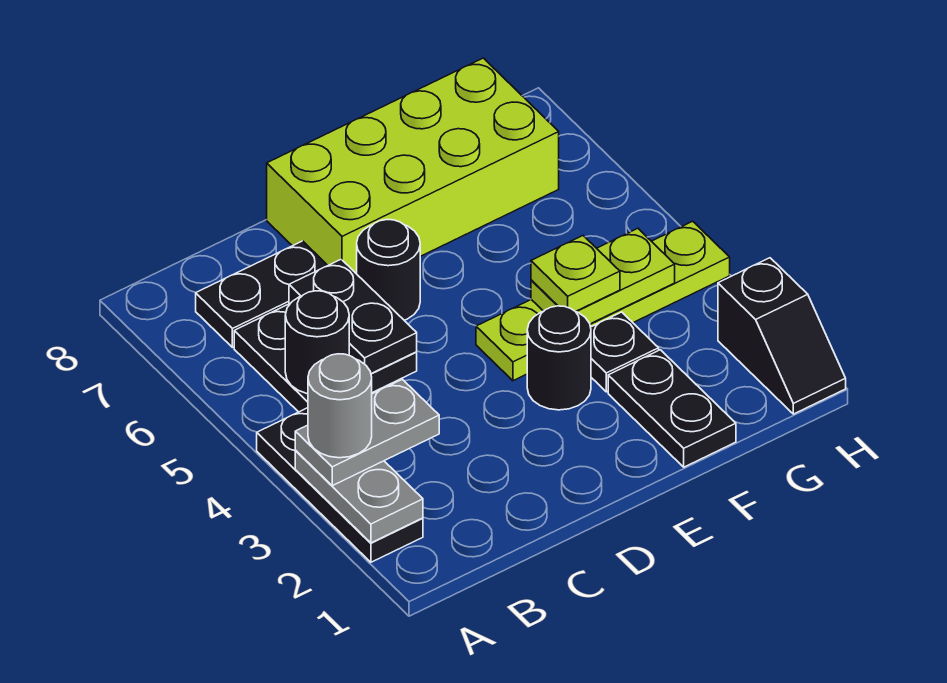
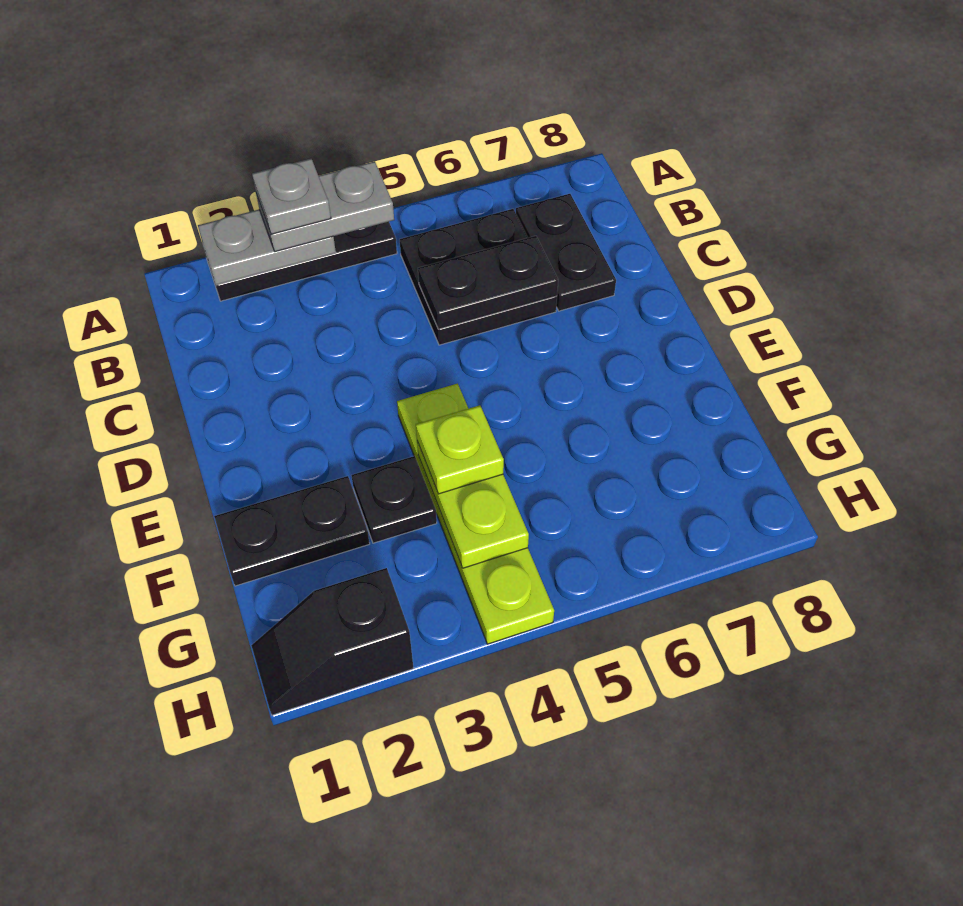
grey 1x2 plate [295,379,439,486] -> grey 1x2 plate turned to [256,161,394,252]
grey 1x1 round brick [308,354,372,458] -> grey 1x1 plate [252,159,331,234]
black 1x1 round brick [285,291,349,394] -> none
black 1x1 round brick [357,220,420,320] -> none
lime 2x4 brick [267,58,559,274] -> none
black 1x1 round brick [527,306,591,410] -> none

